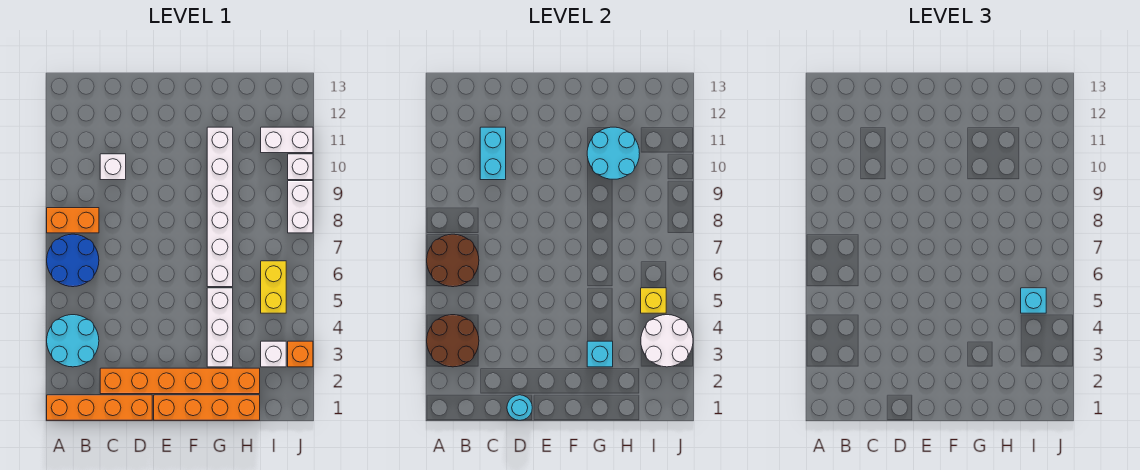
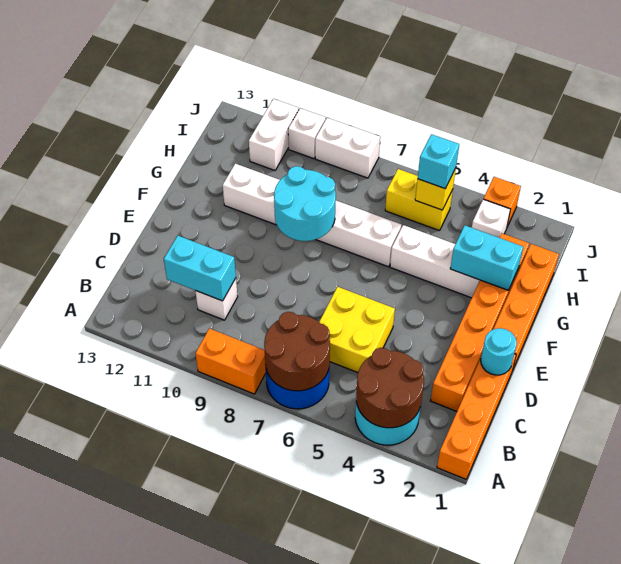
orange 1x2 brick [47,208,99,233] -> orange 1x2 brick turned to [195,329,266,394]
none -> yellow 2x2 brick [319,287,395,373]
cyan 1x1 brick [587,341,613,367] -> cyan 1x2 brick [450,225,523,290]
cyan 2x2 round brick [587,127,640,179] -> cyan 2x2 round brick moved to [274,166,336,241]
white 2x2 round brick [641,315,693,367] -> none

